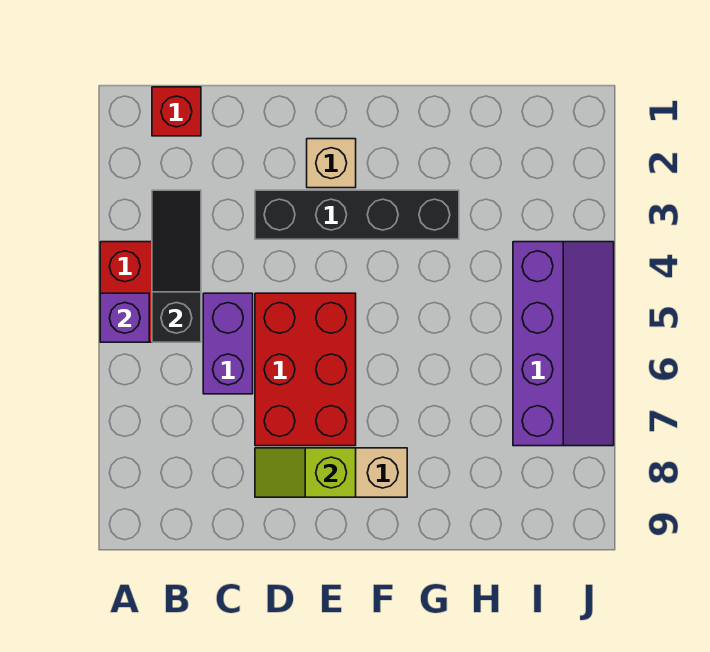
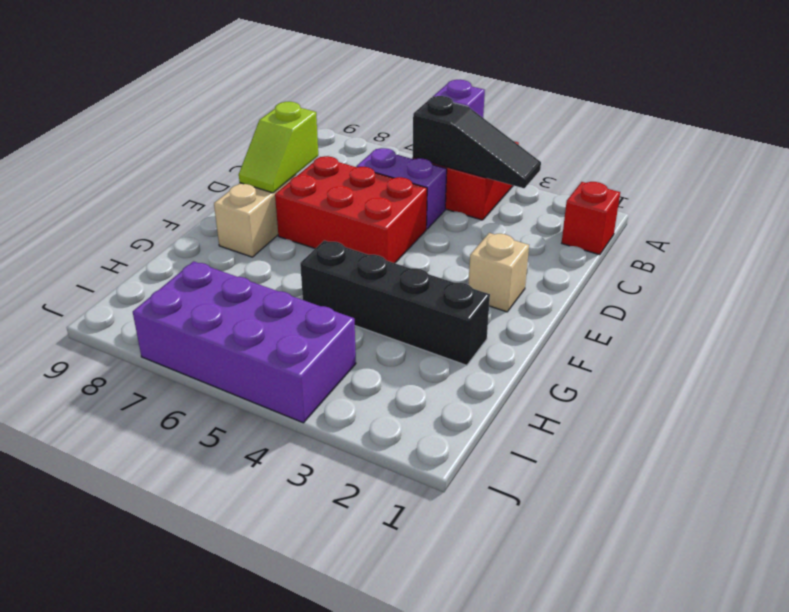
black 1x4 brick [255,190,459,239] -> black 1x4 brick turned to [300,240,490,365]
lime 1x2 slope [255,448,356,497] -> lime 1x2 slope turned to [239,102,318,193]
purple 2x4 slope [513,242,614,446] -> purple 2x4 brick [133,261,356,423]

